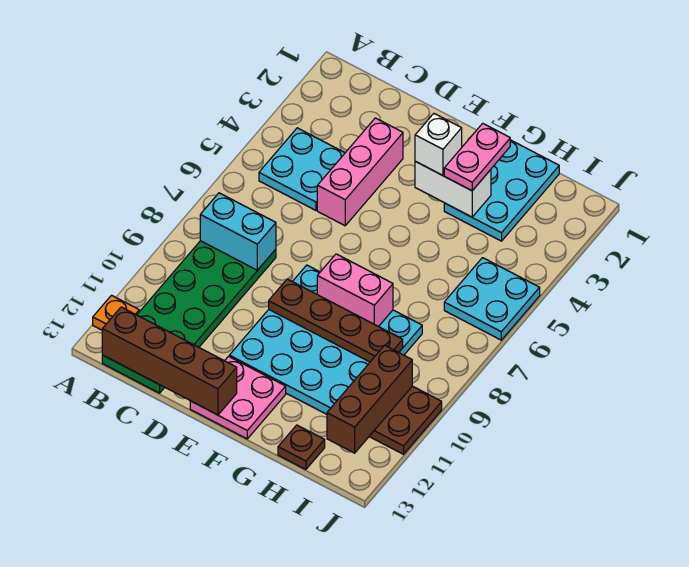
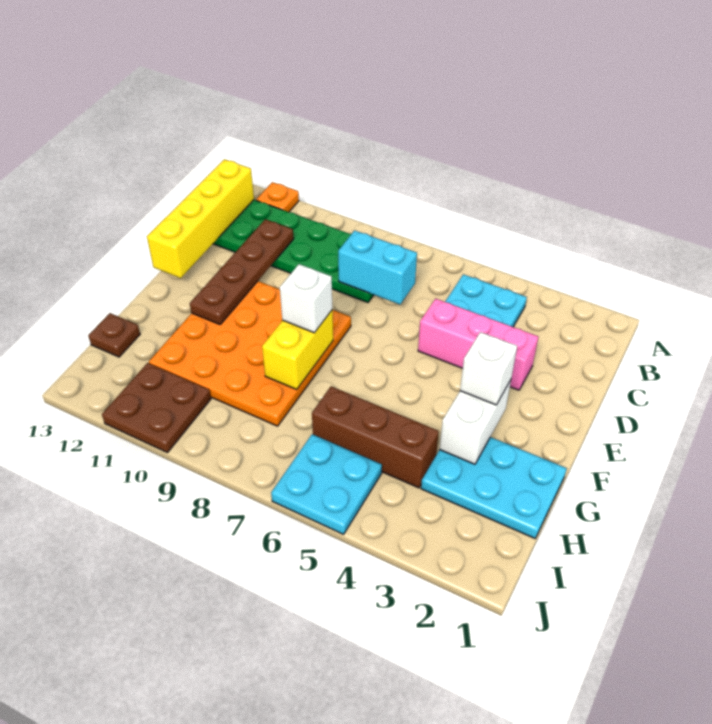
cyan 1x2 brick [200,193,276,270] -> cyan 1x2 brick turned to [338,230,417,304]
brown 1x4 brick [102,307,237,415] -> yellow 1x4 brick [147,159,254,278]
cyan 4x4 plate [229,265,422,414] -> orange 4x4 plate [149,281,351,426]
brown 1x4 plate [269,279,403,362] -> brown 1x4 plate moved to [190,219,294,325]
pink 2x2 plate [190,356,286,439] -> none
pink 1x2 brick [317,254,393,327] -> yellow 1x2 brick [262,310,333,389]
none -> white 1x1 brick [280,264,332,333]
pink 1x2 plate [444,123,510,191] -> none
brown 1x3 brick [327,345,412,453] -> brown 1x3 brick moved to [312,386,439,488]

